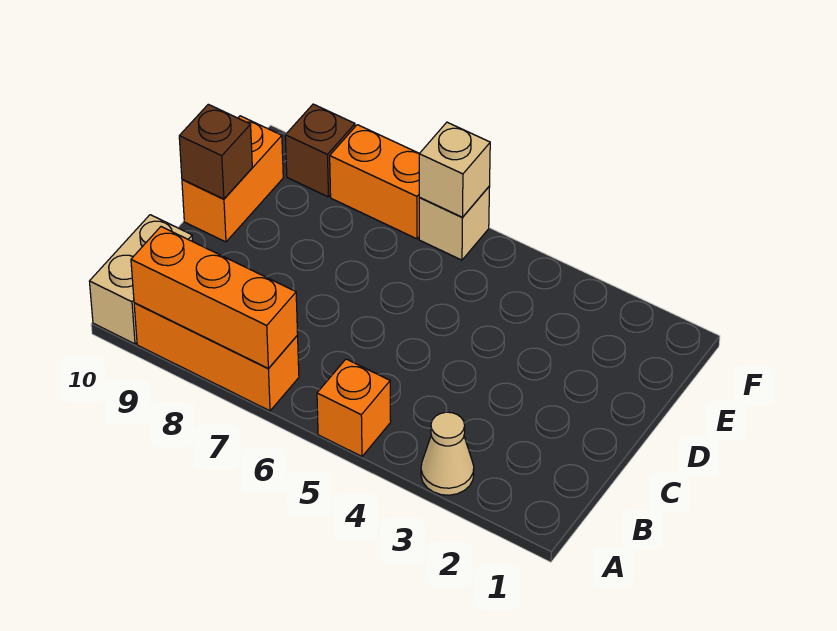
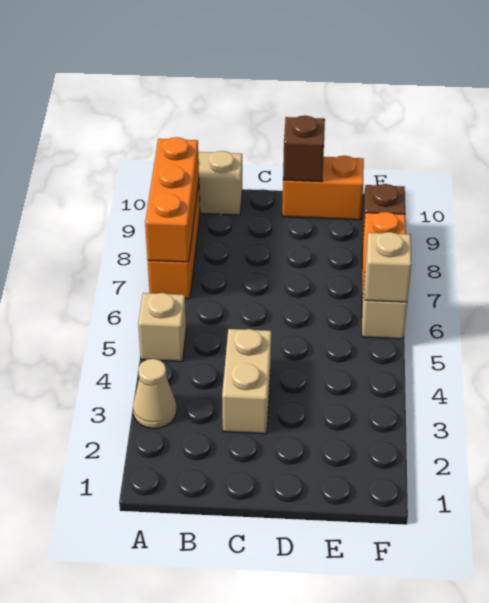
orange 1x1 brick [317,359,391,456] -> tan 1x1 brick [138,293,186,361]
none -> tan 1x2 brick [222,329,271,434]

